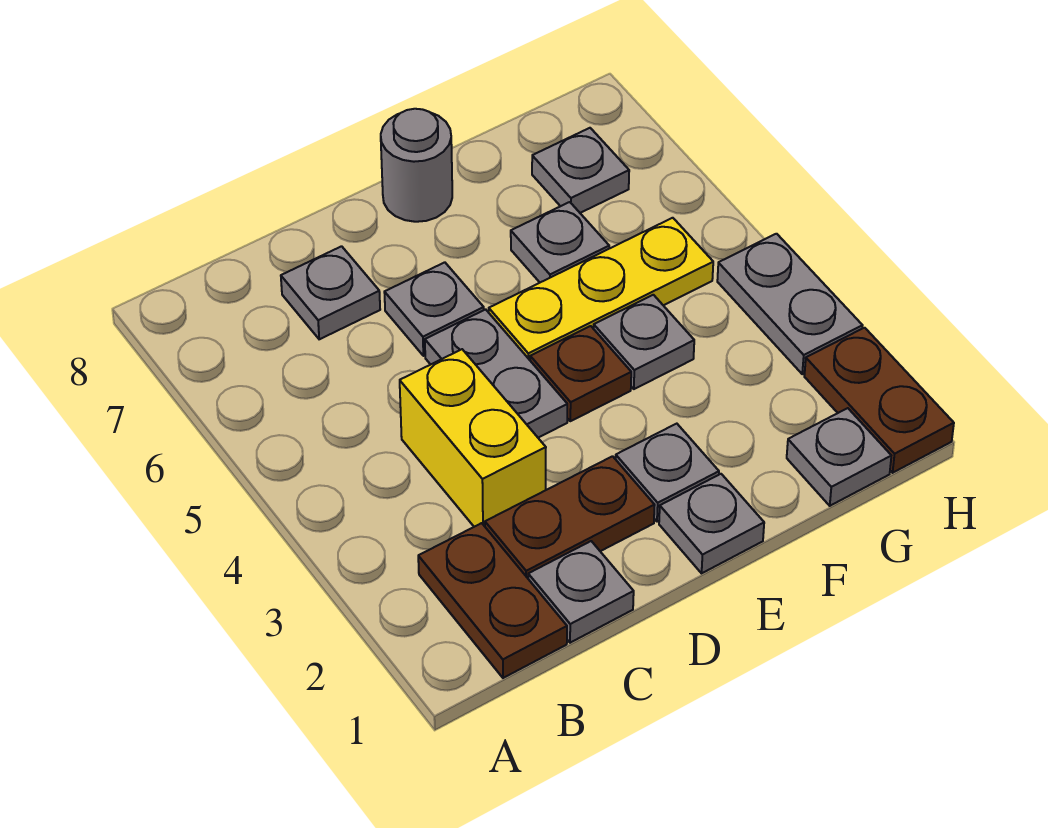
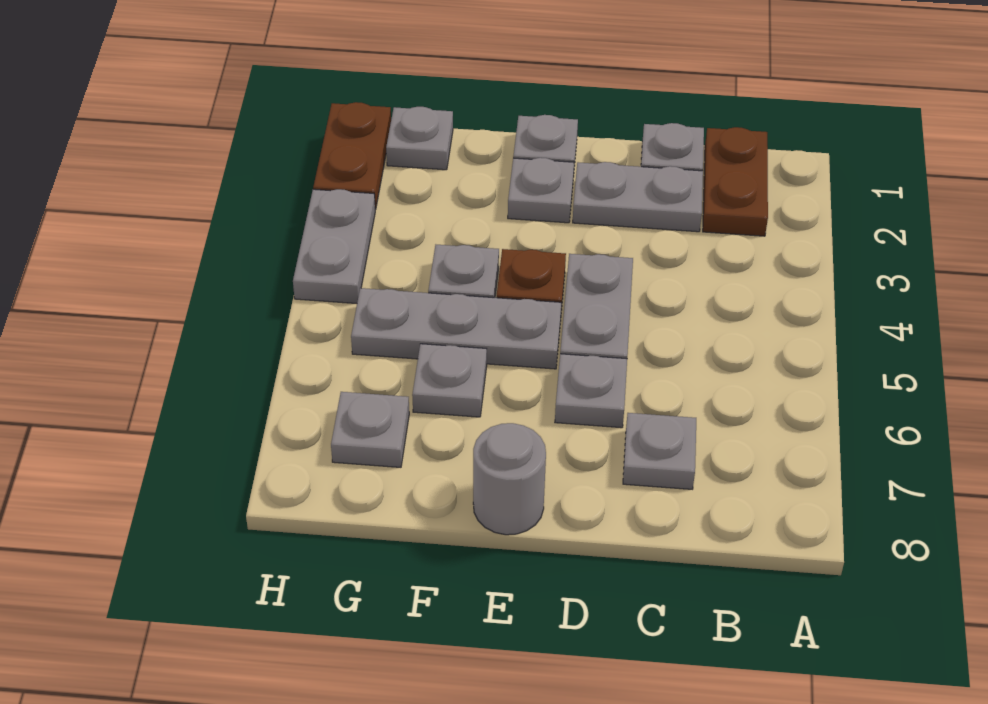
brown 1x2 plate [485,456,655,578] -> grey 1x2 plate [573,162,703,232]
yellow 1x2 brick [400,349,546,527] -> none
yellow 1x3 plate [489,218,713,360] -> grey 1x3 plate [351,288,561,369]

